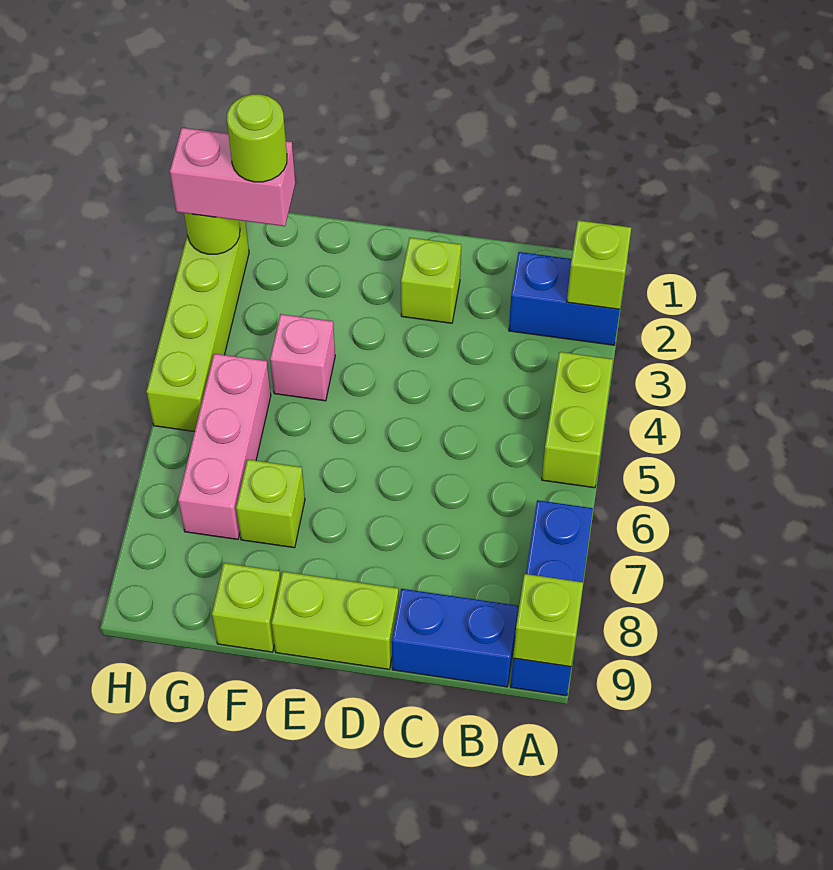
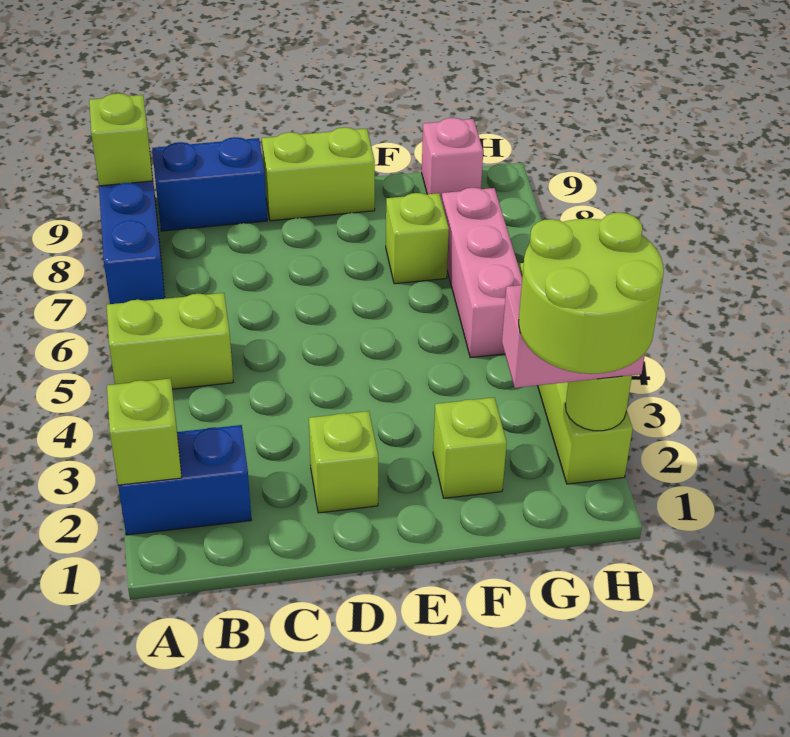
lime 1x2 brick [542,352,613,488] -> lime 1x2 brick turned to [107,293,233,389]
pink 1x1 brick [270,314,335,401] -> pink 1x1 brick moved to [422,118,483,201]
lime 1x1 brick [212,563,281,652] -> lime 1x1 brick moved to [433,397,507,498]
lime 1x1 round brick [227,94,287,182] -> lime 2x2 round brick [519,213,664,374]

